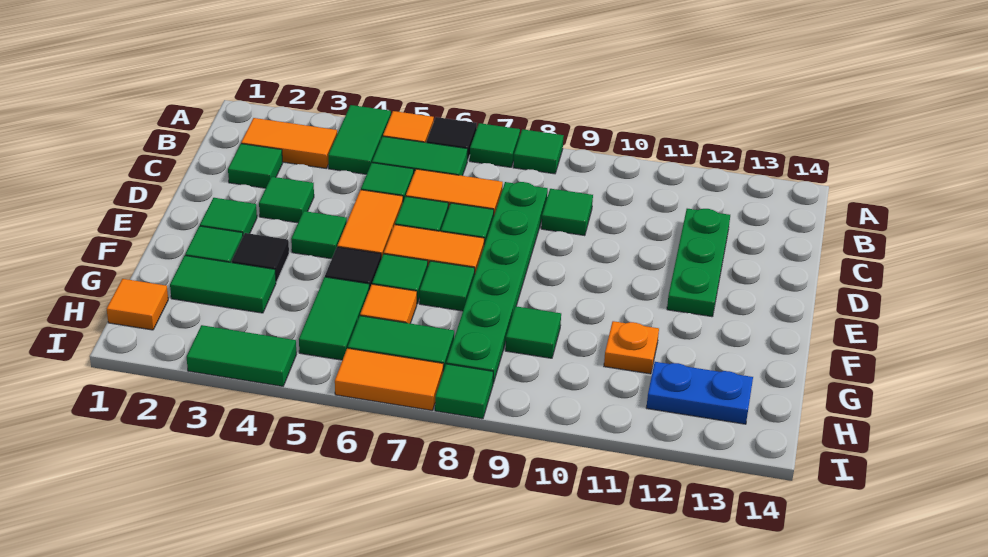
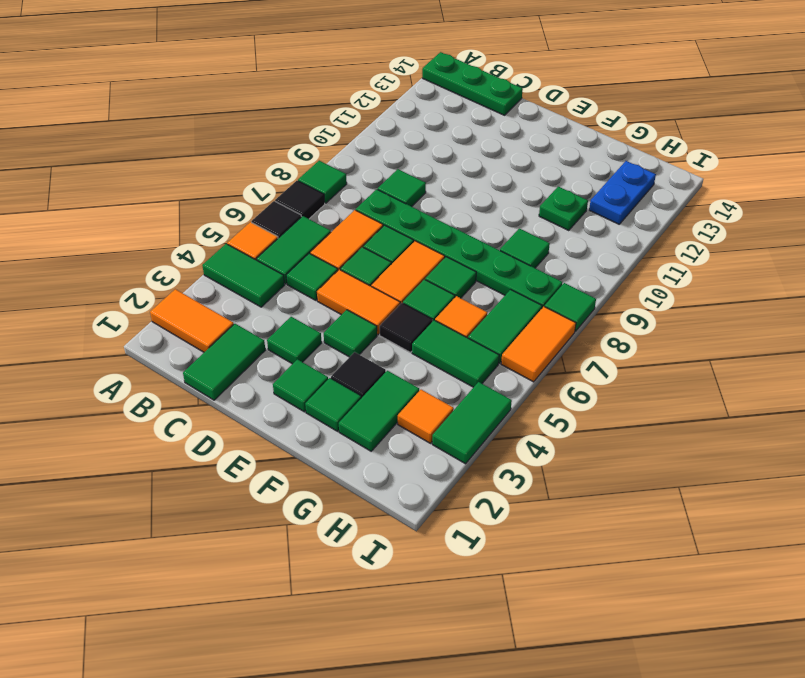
green 1x1 tile [470,123,520,167] -> black 1x1 tile [275,181,325,219]
orange 1x2 tile [241,118,337,168] -> orange 1x2 tile turned to [150,289,234,352]
green 1x1 tile [228,144,283,188] -> green 1x2 tile [183,324,265,400]
green 1x3 plate [667,209,730,317] -> green 1x3 plate moved to [422,52,523,115]
orange 1x1 plate [604,321,659,374] -> green 1x1 plate [539,186,588,231]
orange 1x1 tile [107,279,168,330] -> orange 1x1 tile moved to [398,390,454,443]

